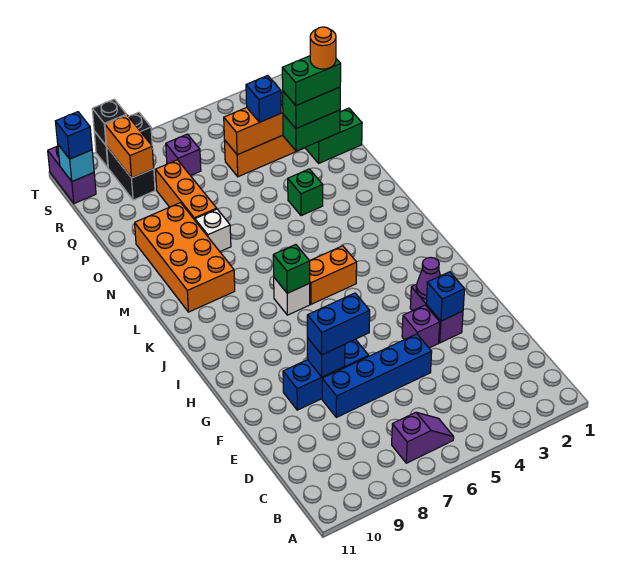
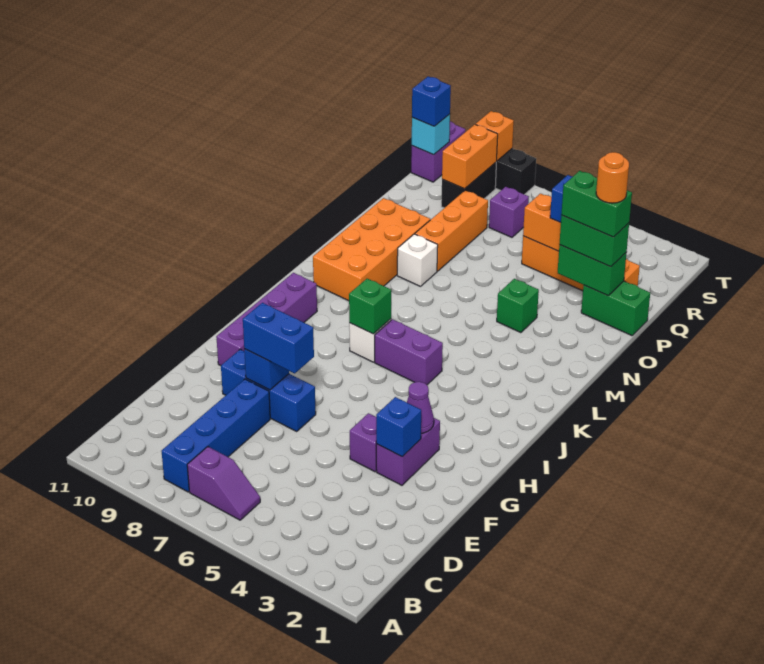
blue 1x4 brick [322,334,432,417] -> blue 1x4 brick turned to [162,379,270,492]
none -> purple 1x4 brick [216,273,317,366]
orange 1x2 brick [310,246,357,304] -> purple 1x2 brick [375,319,443,385]
black 1x1 brick [92,99,127,146] -> orange 1x1 brick [476,111,514,161]

